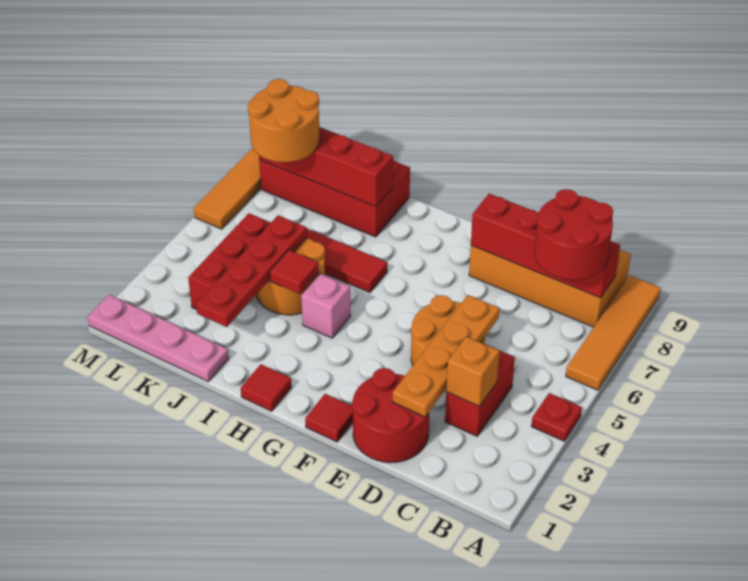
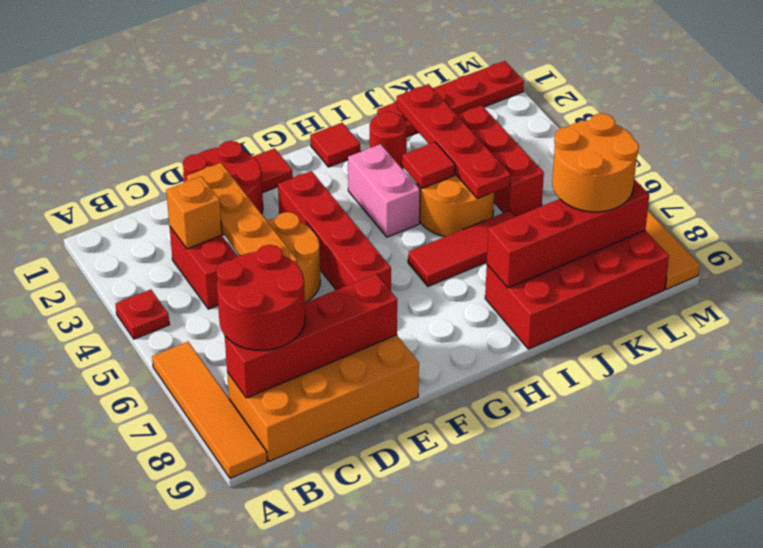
none -> red 1x4 brick [278,171,391,291]
pink 1x1 brick [301,274,351,338] -> pink 1x2 brick [348,144,420,237]
none -> red 1x1 round brick [370,111,407,168]
pink 1x4 plate [88,295,229,382] -> red 1x4 plate [377,61,524,137]

